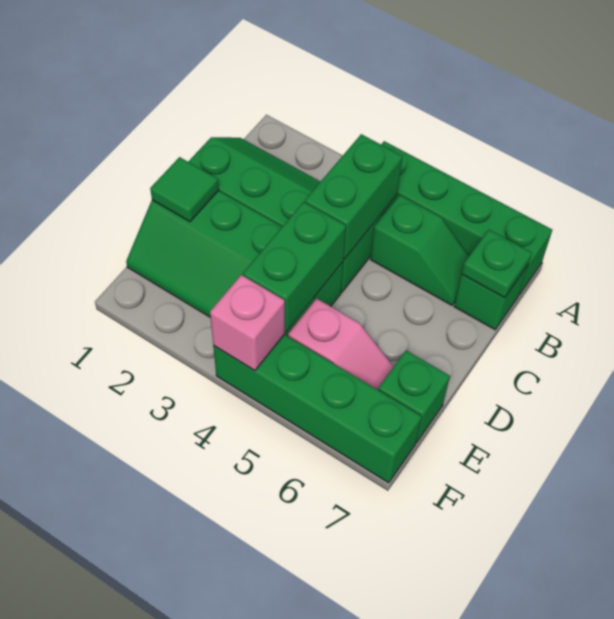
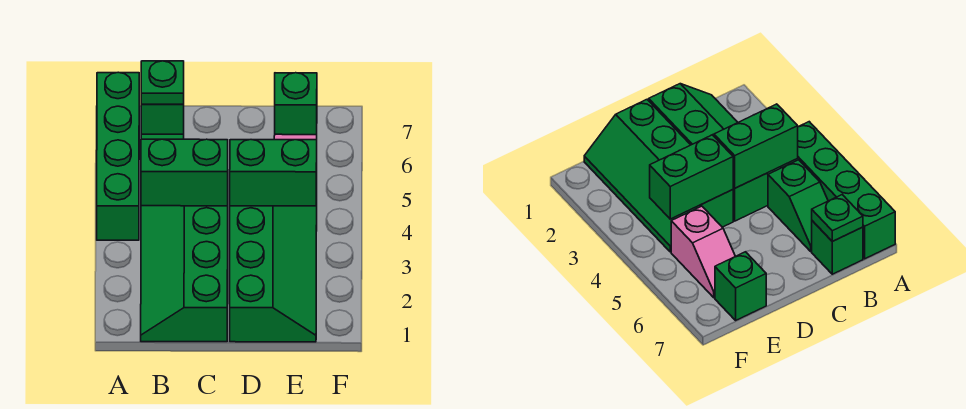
green 1x1 tile [150,157,219,222] -> none
green 1x4 brick [213,334,422,483] -> none
pink 1x1 brick [210,275,285,371] -> none

